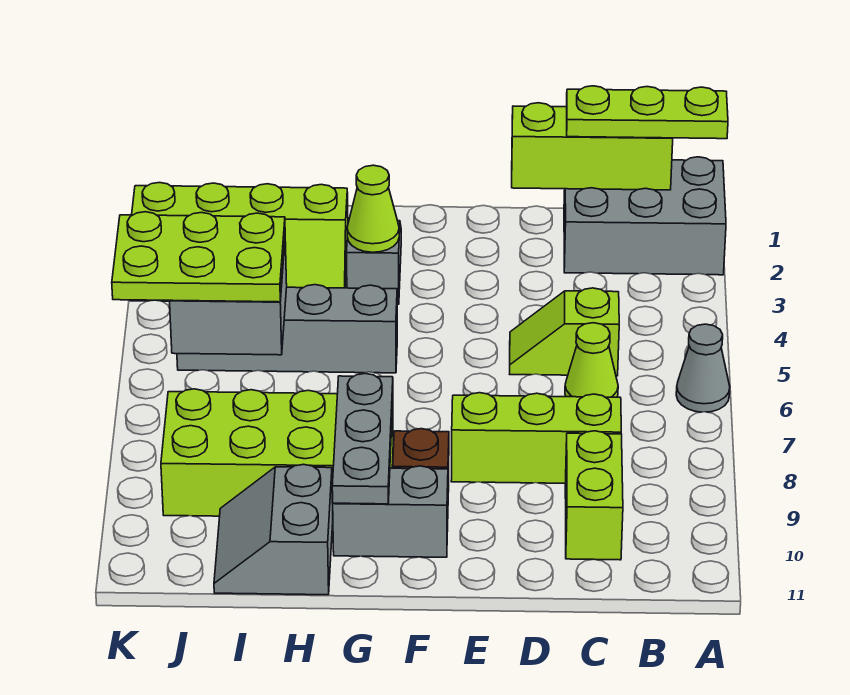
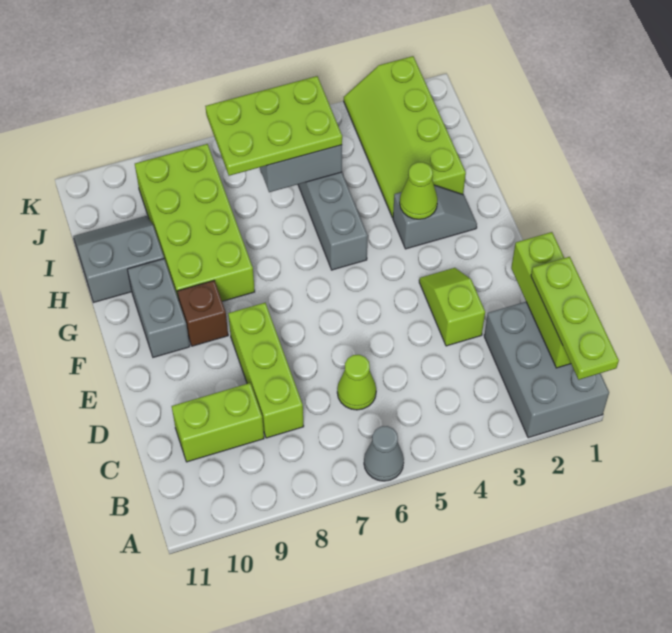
lime 1x2 slope [510,288,619,376] -> lime 1x2 slope moved to [419,268,485,346]
grey 1x3 plate [332,374,393,504] -> none
lime 2x3 plate [112,212,285,302] -> lime 2x3 plate turned to [205,76,342,176]

